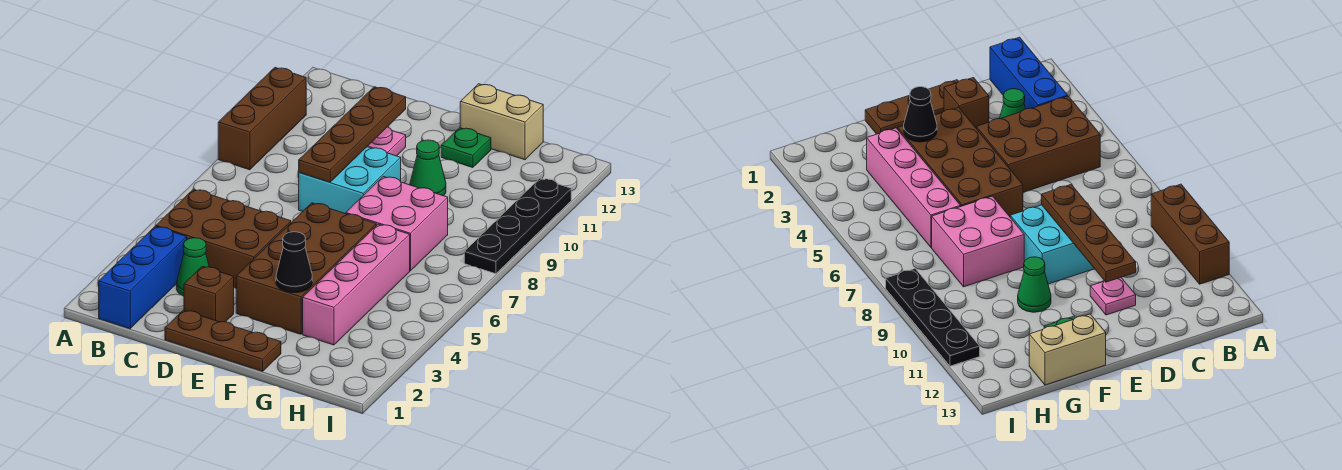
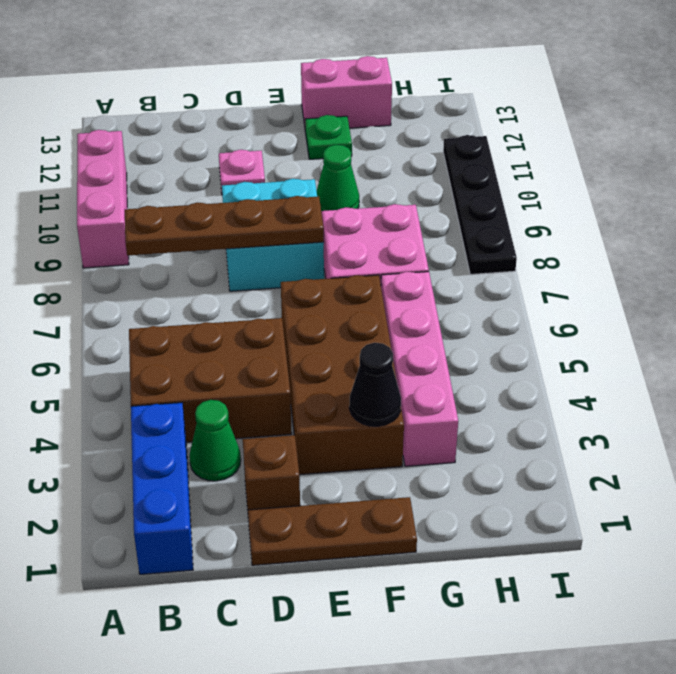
brown 1x3 brick [218,68,306,170] -> pink 1x3 brick [77,130,129,268]
brown 1x4 plate [299,87,406,182] -> brown 1x4 plate turned to [125,196,324,256]
tan 1x2 brick [460,84,543,160] -> pink 1x2 brick [301,56,392,128]

